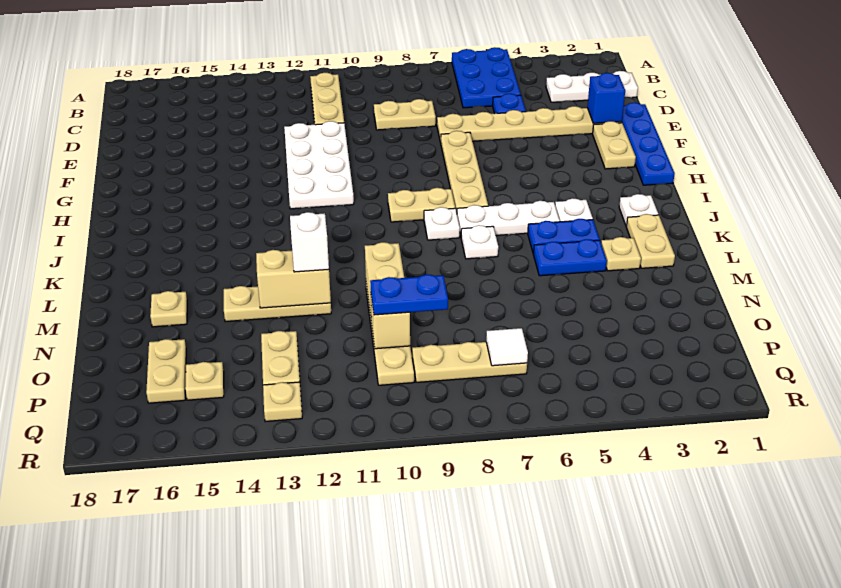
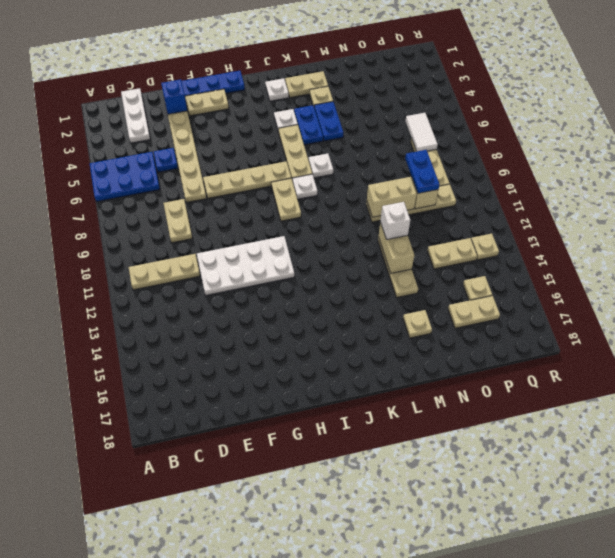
white 1x3 plate [457,201,560,235] -> tan 1x3 plate [279,125,312,182]
white 1x1 tile [486,328,528,366] -> white 1x2 tile [405,113,438,151]

